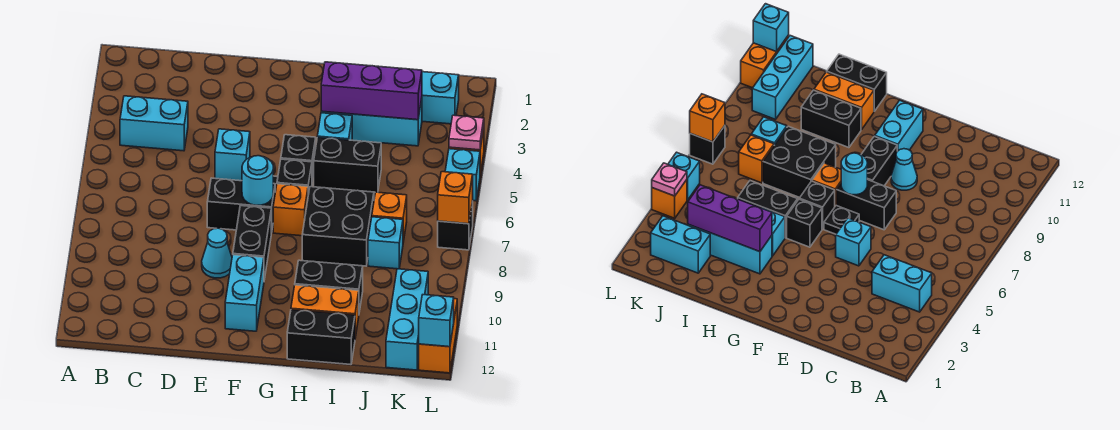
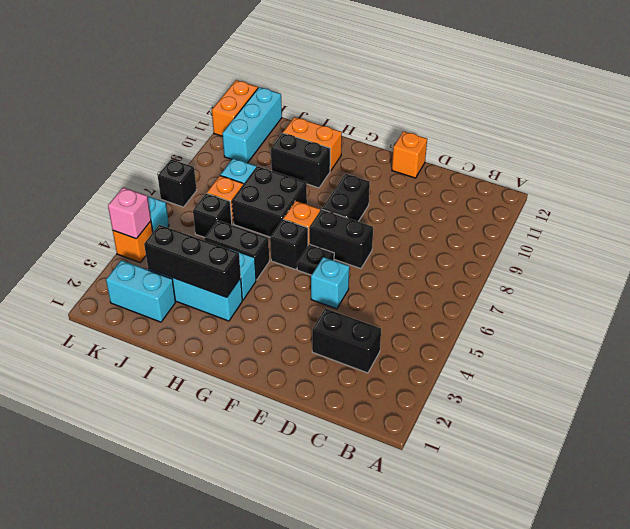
cyan 1x2 brick [120,96,188,151] -> none
cyan 1x1 cone [202,228,232,278] -> none
cyan 1x1 round brick [242,156,273,205] -> none
cyan 1x2 brick [225,255,264,331] -> none
black 1x1 brick [281,135,316,184] -> black 1x1 brick moved to [193,193,232,238]
purple 1x3 brick [321,62,422,120] -> black 1x3 brick [144,225,241,297]
black 1x2 brick [287,310,355,364] -> black 1x2 brick moved to [312,308,381,373]
pink 1x1 plate [449,115,484,150] -> pink 1x1 brick [108,187,151,239]
orange 1x1 brick [438,172,473,224] -> orange 1x1 brick moved to [392,131,427,178]
cyan 1x1 brick [419,295,454,347] -> none

